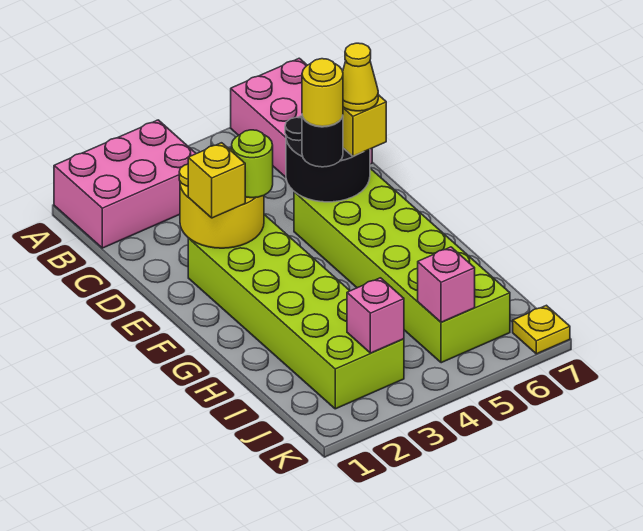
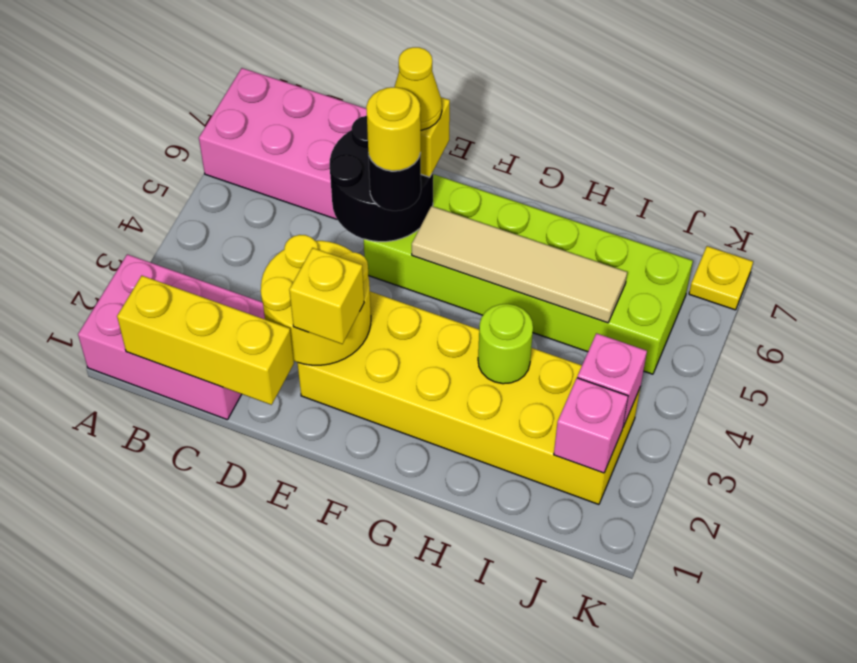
pink 2x3 brick [54,120,196,248] -> pink 2x3 brick turned to [78,254,265,420]
none -> yellow 1x3 brick [117,276,294,405]
lime 2x6 brick [188,215,404,409] -> yellow 2x6 brick [298,291,640,504]
lime 1x1 round brick [232,130,273,198] -> lime 1x1 round brick moved to [478,304,533,384]
none -> tan 1x4 tile [412,206,627,323]
pink 1x1 brick [418,247,475,322] -> pink 1x1 brick moved to [554,378,628,473]

